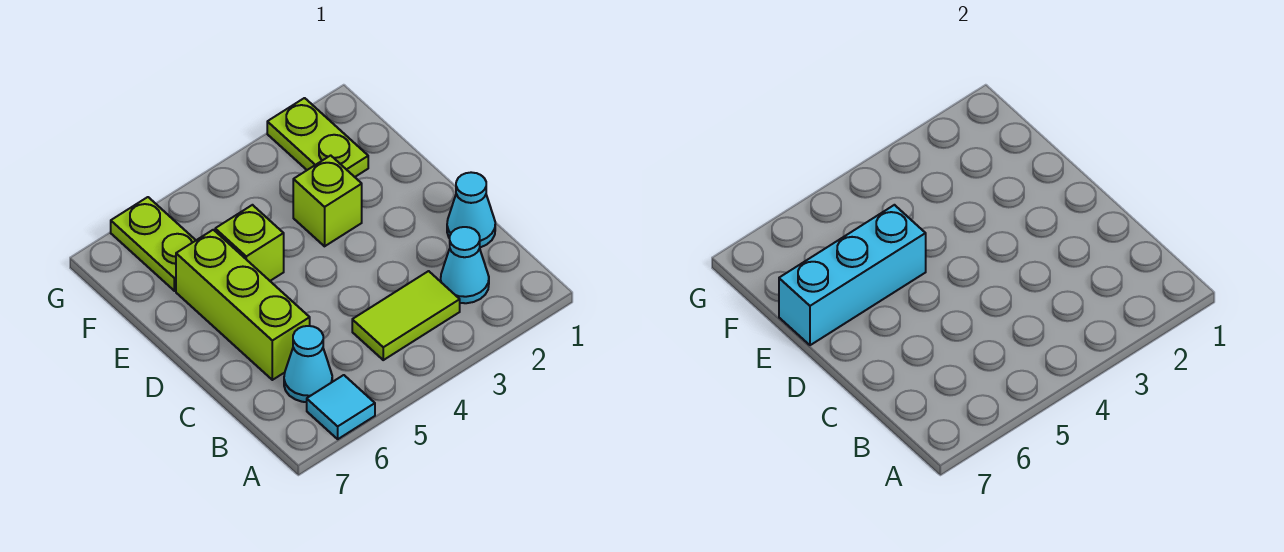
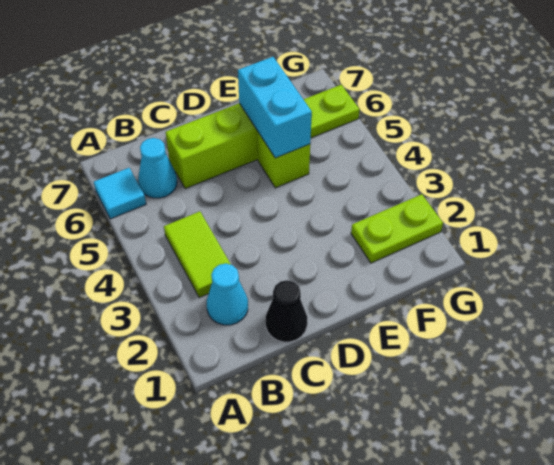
cyan 1x1 cone [447,172,495,248] -> black 1x1 cone [266,280,307,342]
lime 1x1 brick [293,155,362,246] -> none
cyan 1x3 brick [779,205,926,345] -> cyan 1x2 brick [238,57,312,158]

